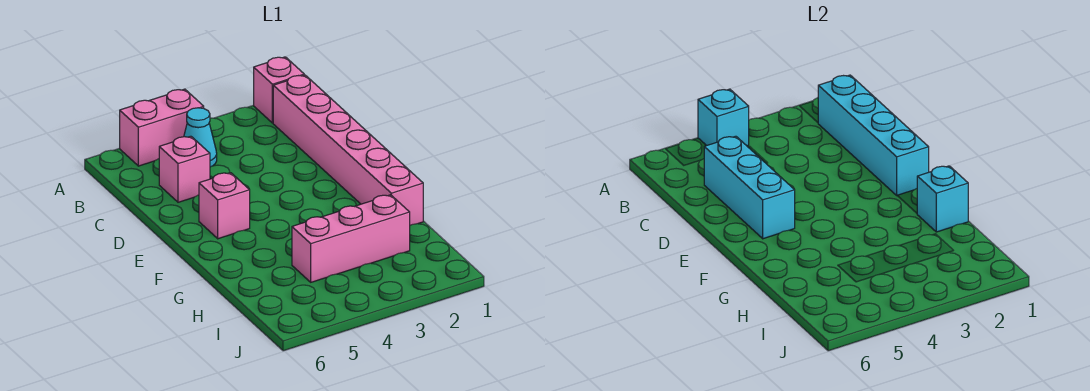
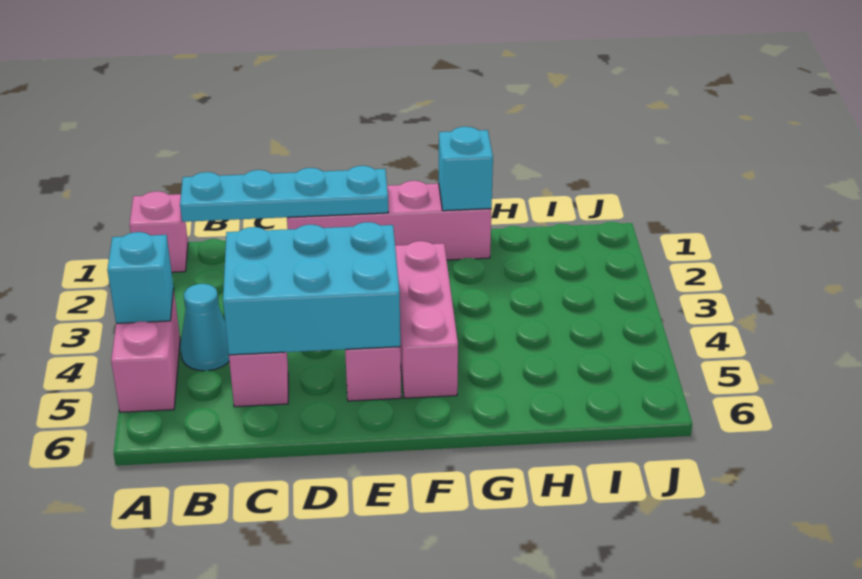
pink 1x6 brick [273,75,423,225] -> pink 1x4 brick [287,181,492,260]
cyan 1x4 brick [818,75,929,195] -> cyan 1x4 plate [180,166,388,222]
cyan 1x3 brick [704,136,795,239] -> cyan 2x3 brick [223,222,400,355]
pink 1x3 brick [292,195,410,282] -> pink 1x3 brick moved to [395,241,458,398]

